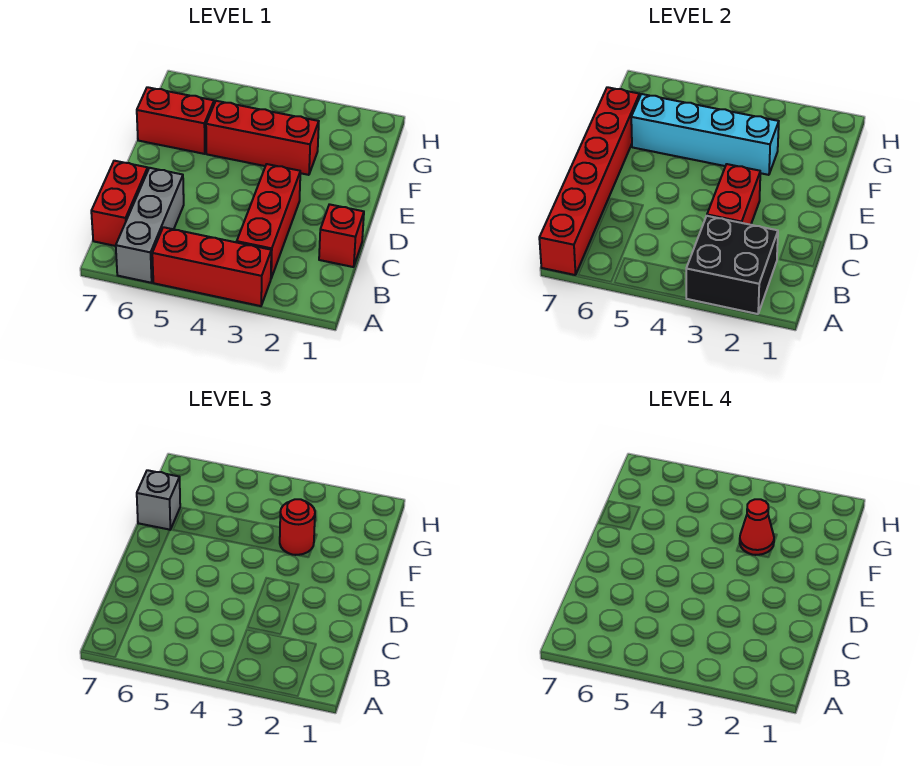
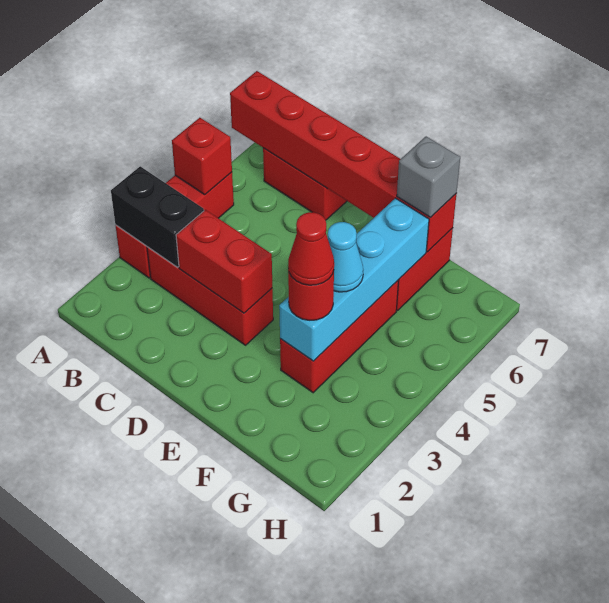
black 2x2 brick [686,216,778,314] -> black 1x2 brick [111,166,204,268]
grey 1x3 brick [116,168,184,283] -> none
red 1x1 brick [319,204,364,267] -> red 1x1 brick moved to [172,118,232,194]
none -> cyan 1x1 cone [328,222,363,292]

